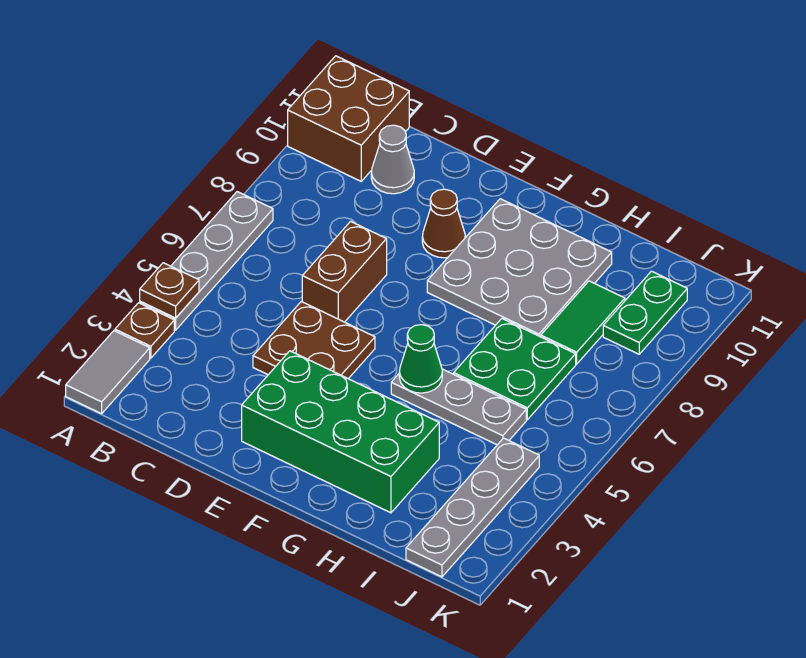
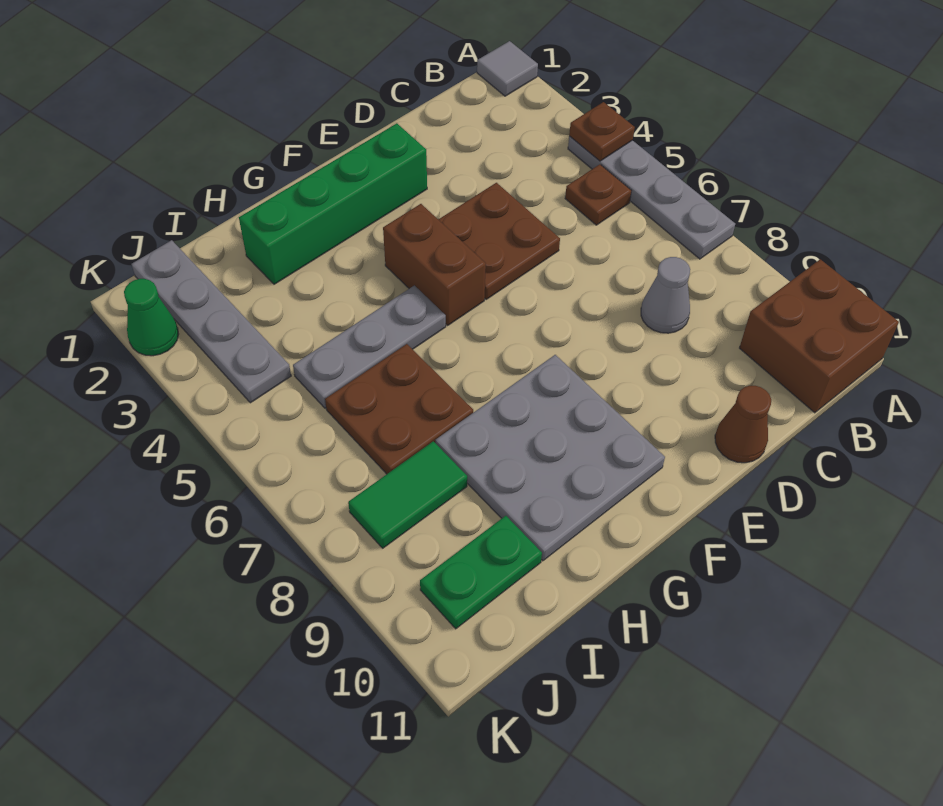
grey 1x2 tile [66,331,150,414] -> grey 1x1 tile [477,41,538,96]
brown 1x1 plate [115,303,174,358] -> brown 1x1 plate moved to [565,164,631,225]
grey 1x1 cone [371,125,414,194] -> grey 1x1 cone moved to [641,257,690,333]
brown 1x2 brick [302,221,387,322] -> brown 1x2 brick moved to [383,204,486,325]
green 2x4 brick [242,351,439,513] -> green 1x4 brick [239,123,427,284]
brown 1x1 cone [422,189,465,258] -> brown 1x1 cone moved to [715,386,771,463]
green 1x1 cone [399,325,442,393] -> green 1x1 cone moved to [124,279,179,356]
green 2x2 plate [454,319,576,420] -> brown 2x2 plate [325,344,473,474]
green 1x2 tile [541,281,625,364] -> green 1x2 tile turned to [348,441,467,548]
green 1x2 plate [603,271,687,354] -> green 1x2 plate turned to [420,516,542,629]

